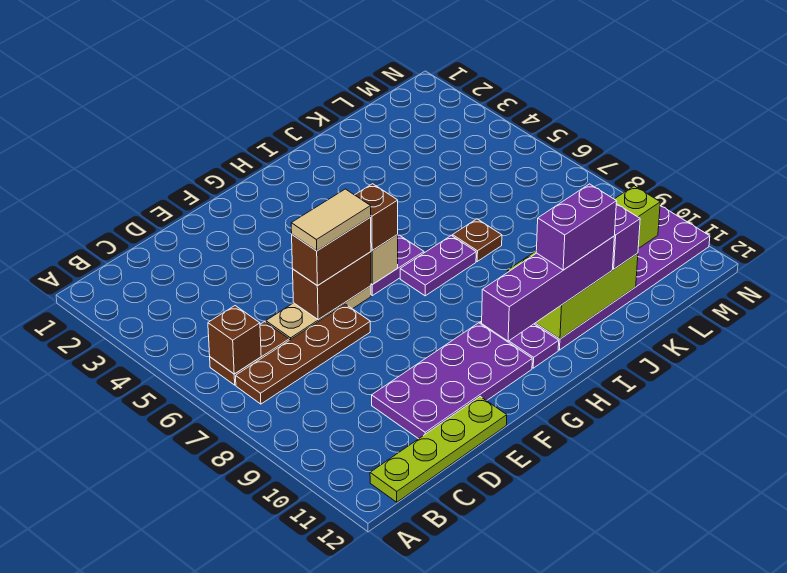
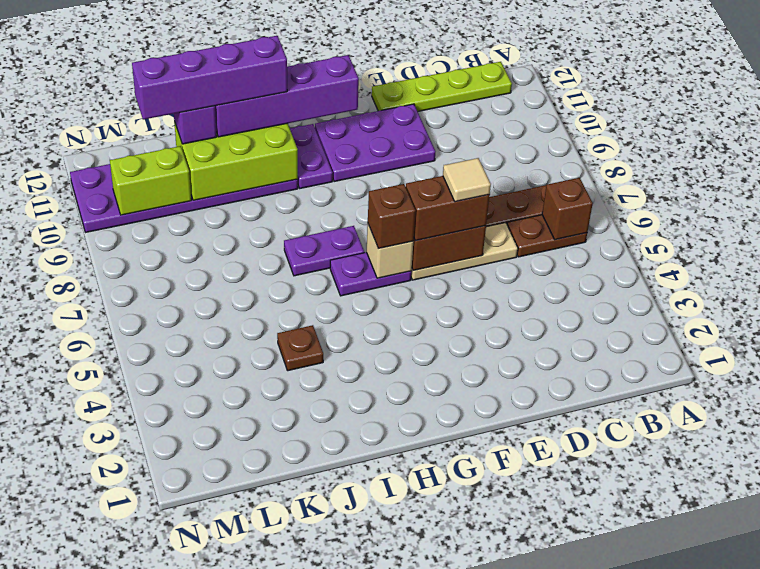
purple 2x4 plate [372,323,532,439] -> purple 2x3 plate [315,104,436,182]
tan 1x2 tile [291,189,371,251] -> tan 1x1 tile [443,158,491,202]
purple 1x2 brick [536,184,617,270] -> purple 1x4 brick [132,36,287,120]
brown 1x1 plate [453,219,502,261] -> brown 1x1 plate moved to [277,325,323,371]

